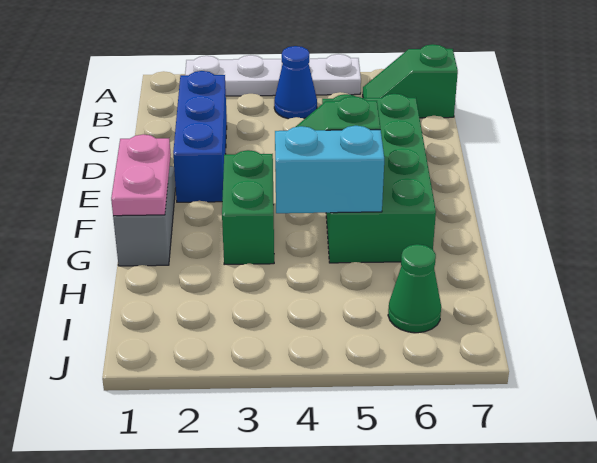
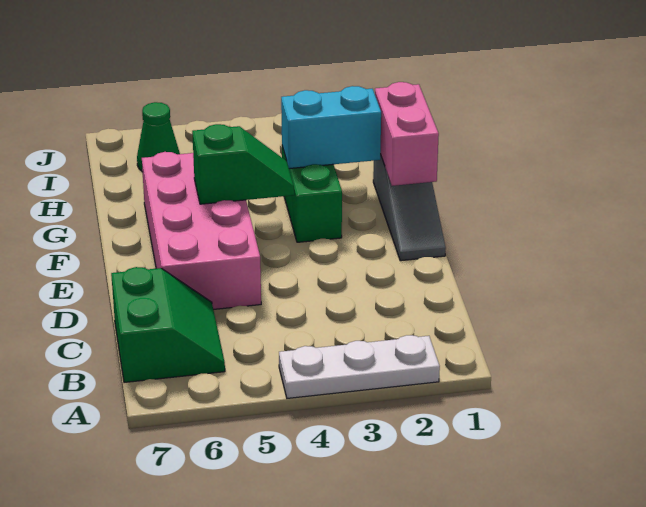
white 1x4 plate [185,54,361,96] -> white 1x3 plate [279,335,440,398]
blue 1x1 cone [274,46,317,119] -> none
green 1x2 slope [363,44,458,118] -> green 2x2 slope [111,267,225,382]
blue 1x3 brick [173,71,227,202] -> none
green 2x4 brick [322,94,436,263] -> pink 2x4 brick [142,152,261,310]
pink 1x2 plate [111,134,171,216] -> pink 1x2 brick [375,82,439,186]
cyan 1x2 brick [275,126,384,213] -> cyan 1x2 brick moved to [281,86,381,169]

